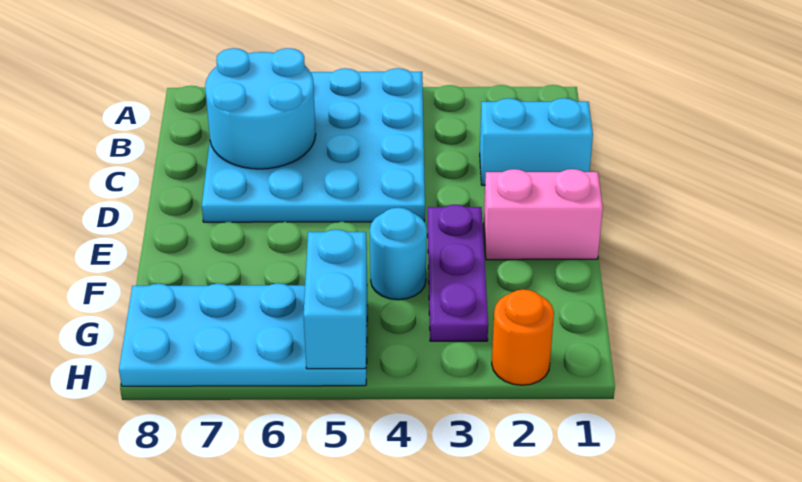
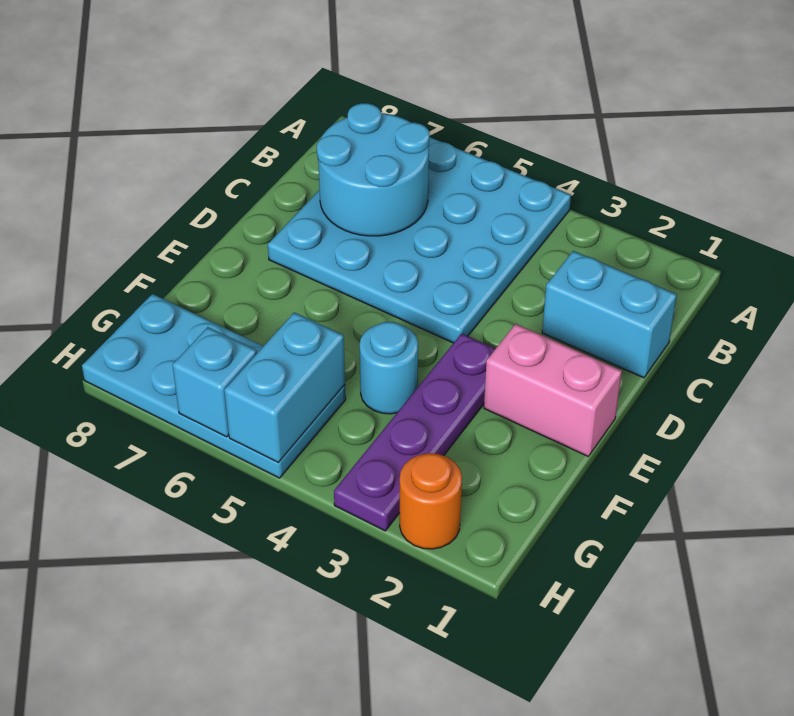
purple 1x3 plate [428,205,488,341] -> purple 1x4 plate [334,334,495,531]
none -> cyan 1x1 brick [173,327,257,437]

